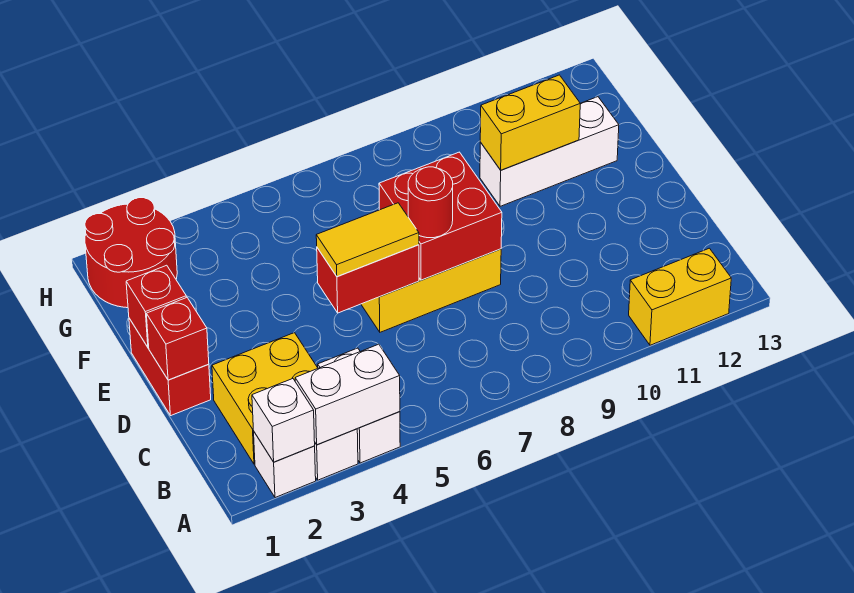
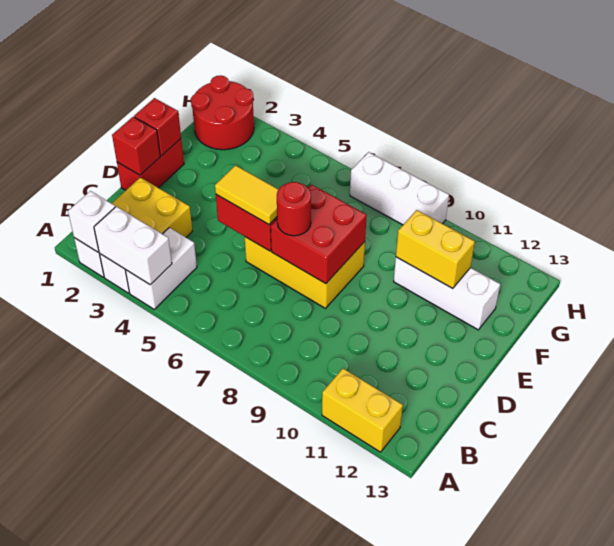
none -> white 1x3 brick [350,152,449,225]

